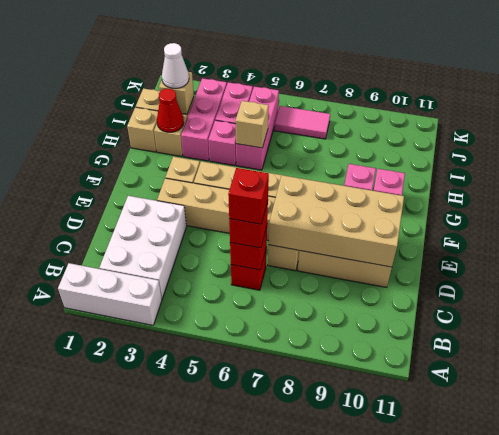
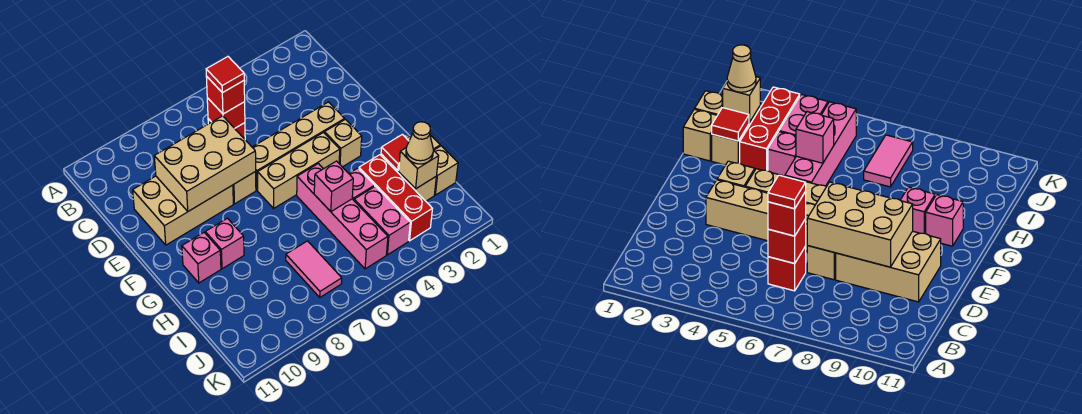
white 1x3 brick [58,263,162,325] -> none
white 2x3 brick [99,196,186,298] -> none
red 1x1 brick [228,168,269,224] -> red 1x1 tile [206,57,244,93]
tan 2x4 brick [268,175,404,267] -> tan 2x3 brick [154,116,256,211]
red 1x1 cone [157,89,184,132] -> red 1x1 tile [381,134,409,170]
pink 1x3 brick [181,78,227,161] -> red 1x3 brick [359,155,432,241]
pink 1x3 brick [236,86,279,170] -> pink 1x4 brick [297,164,388,269]
tan 1x1 brick [235,101,269,148] -> pink 1x1 brick [314,161,353,212]
white 1x1 cone [162,43,189,89] -> tan 1x1 cone [406,122,433,164]
pink 1x2 tile [274,106,330,139] -> pink 1x2 tile turned to [286,241,342,297]

